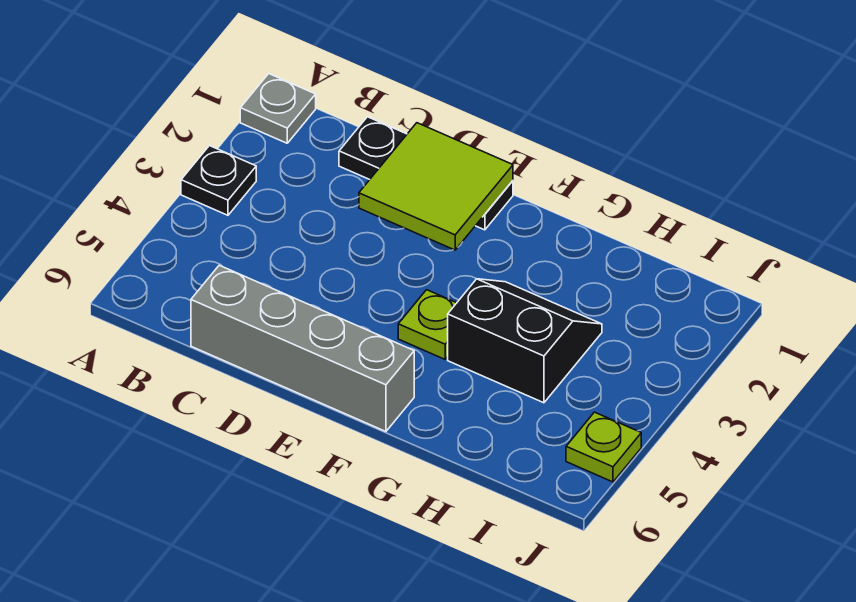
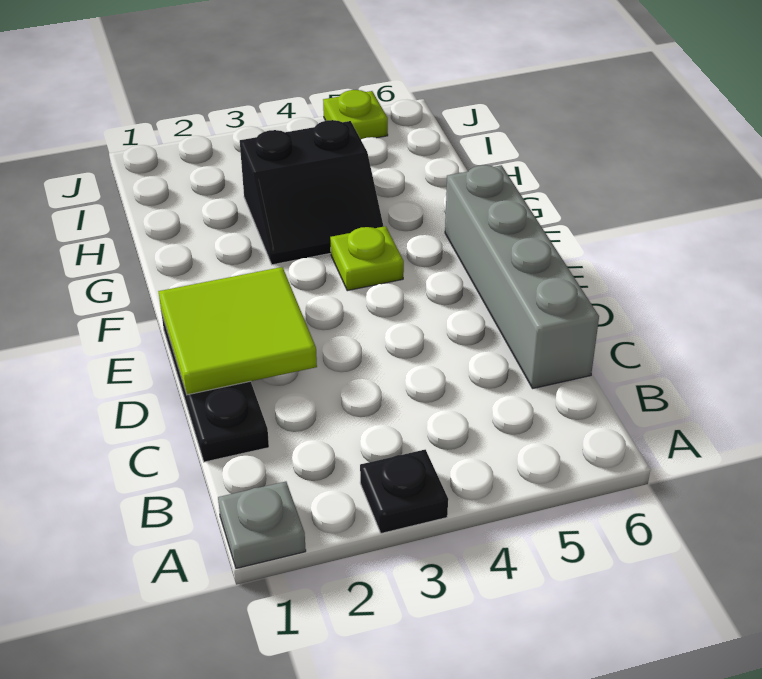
black 2x2 slope [448,279,602,403] -> black 2x2 slope turned to [240,120,384,265]

